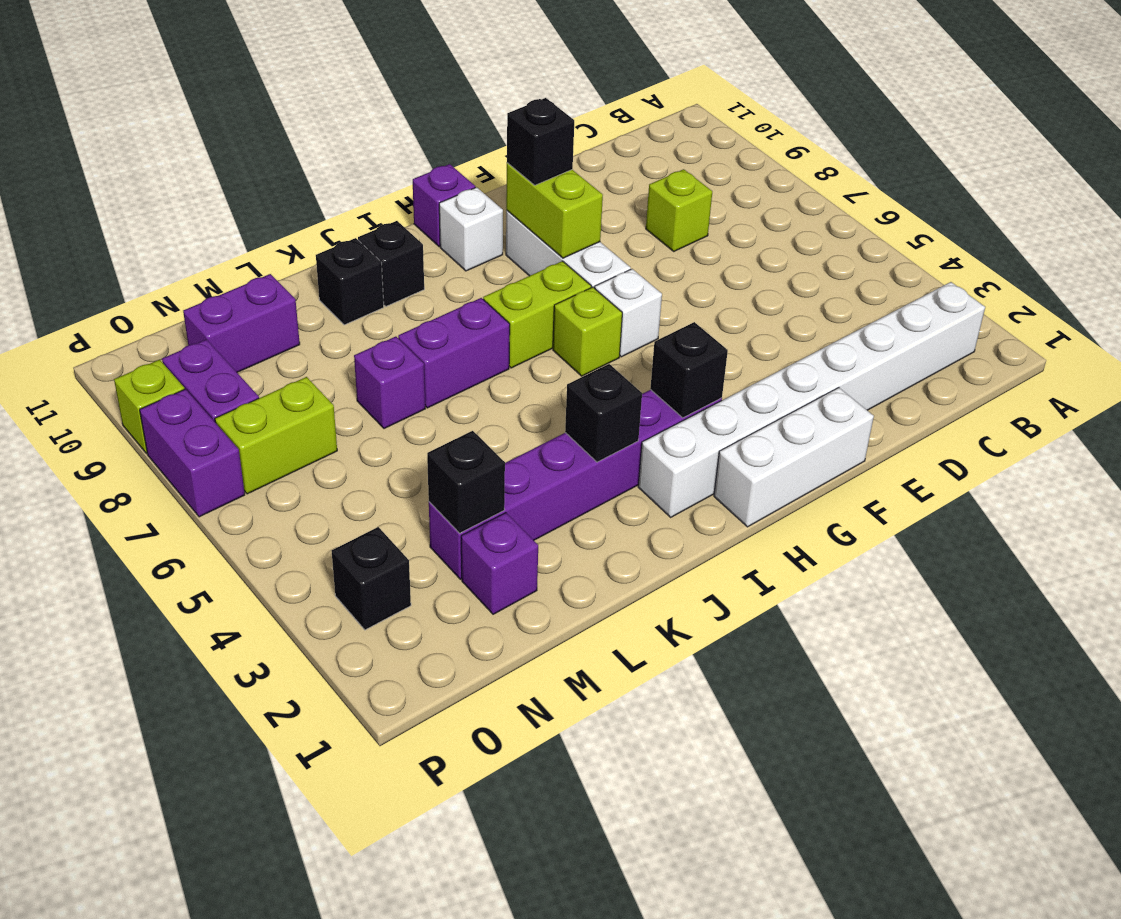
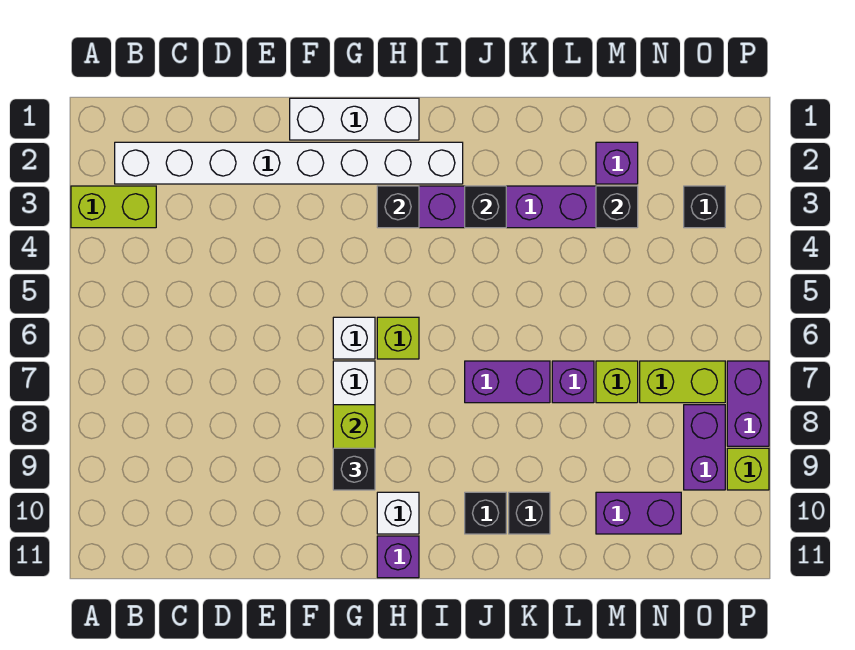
lime 1x1 brick [646,169,712,251] -> lime 1x1 brick moved to [596,361,638,403]
lime 1x2 brick [483,261,591,368] -> lime 1x2 brick moved to [71,186,156,228]

